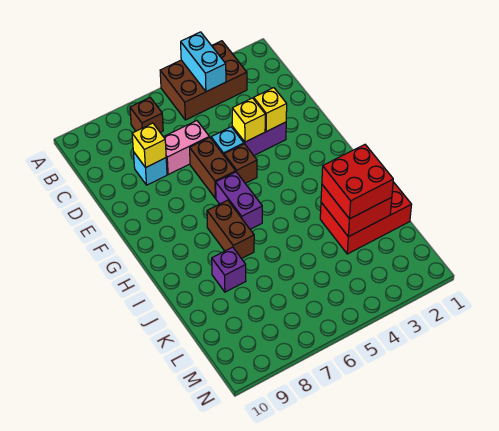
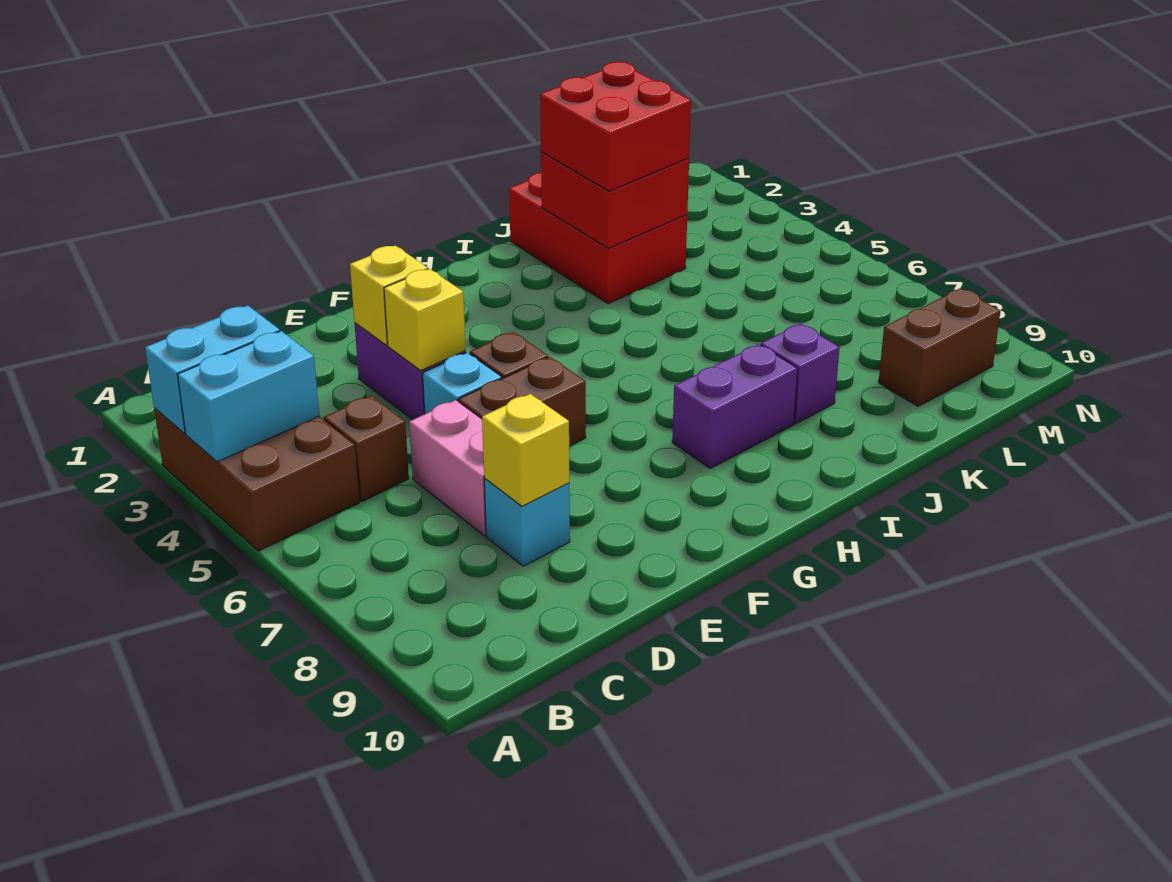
none -> cyan 1x2 brick [145,306,280,433]
brown 1x1 brick [130,98,163,132] -> brown 1x1 brick moved to [324,396,409,501]
purple 1x2 brick [216,172,262,229] -> purple 1x2 brick moved to [672,344,798,468]
brown 1x2 brick [207,200,254,259] -> brown 1x2 brick moved to [879,288,1000,406]

